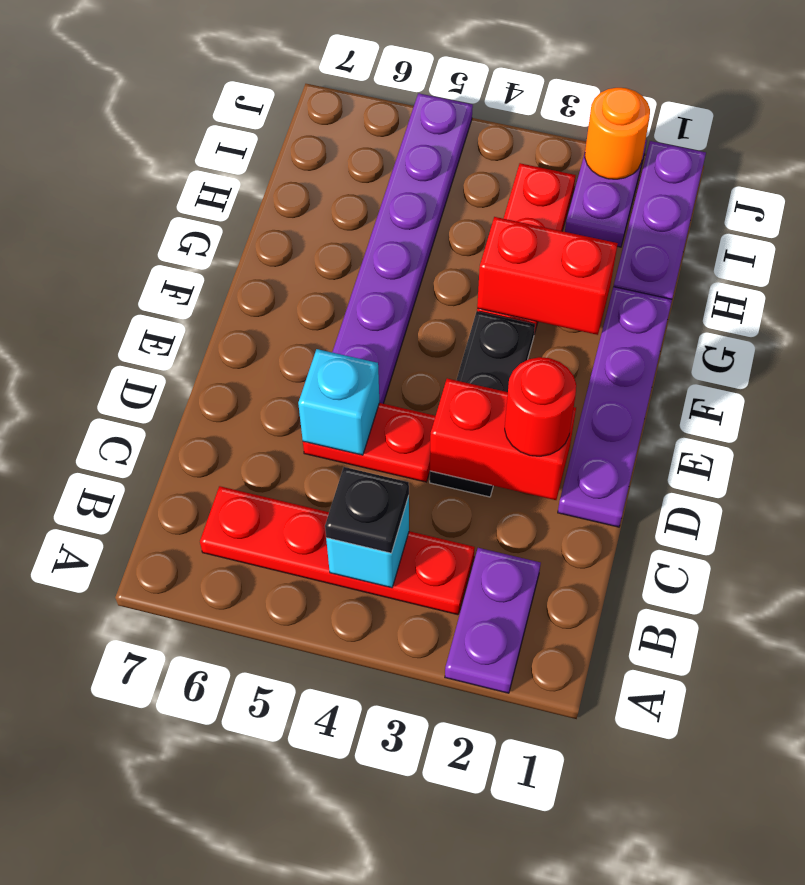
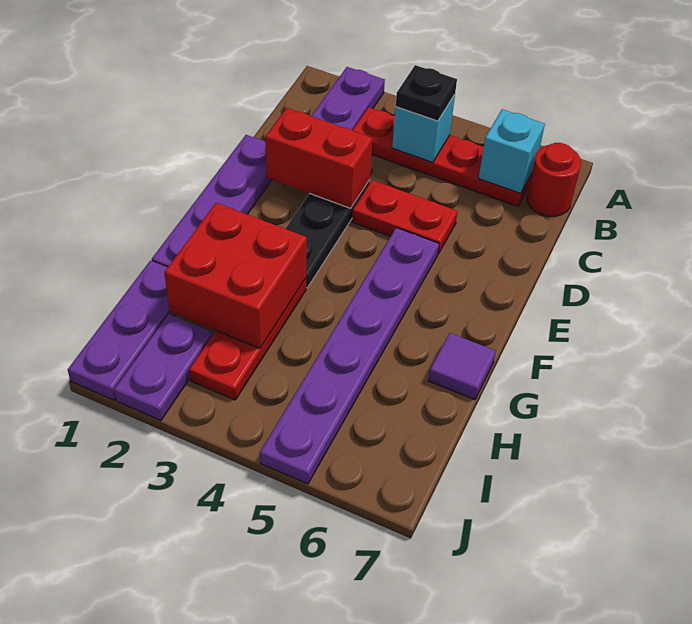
red 1x1 round brick [505,357,576,456] -> red 1x1 round brick moved to [527,143,581,216]
cyan 1x1 brick [298,349,379,455] -> cyan 1x1 brick moved to [479,109,545,193]
red 1x2 brick [477,217,618,335] -> red 2x2 brick [164,203,307,348]
none -> purple 1x1 tile [428,333,496,400]
orange 1x1 round brick [585,88,650,179] -> none

